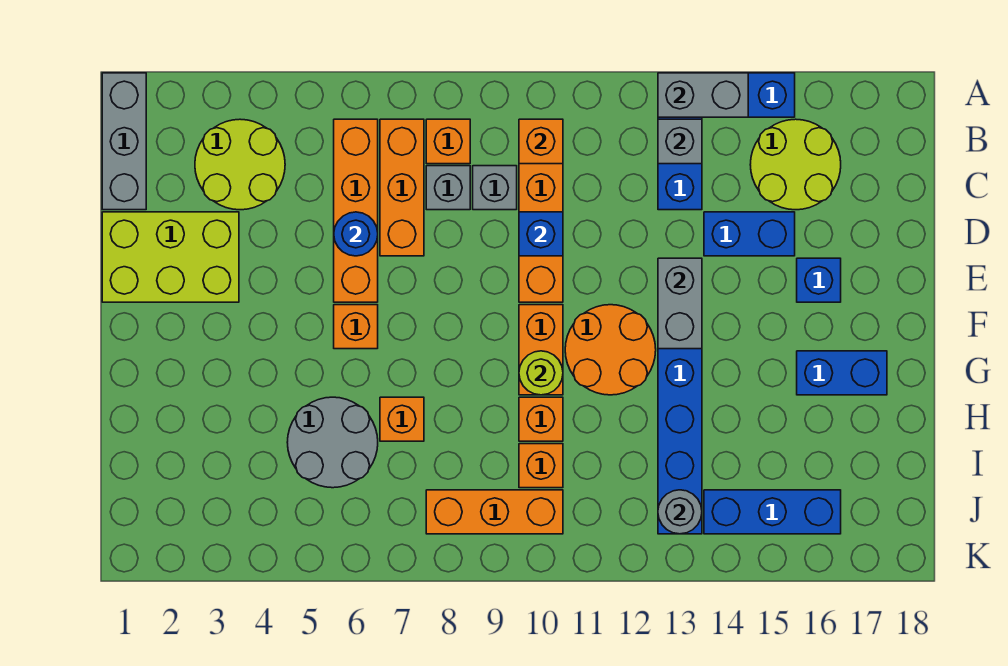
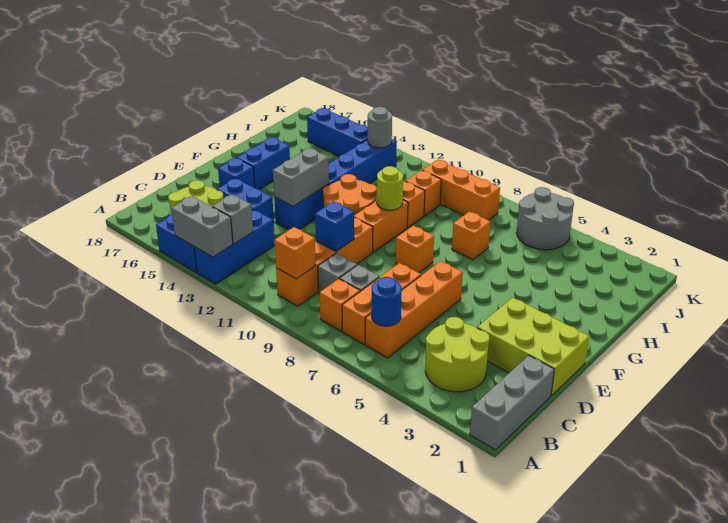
blue 1x1 round brick [334,212,378,256] -> blue 1x1 round brick moved to [371,277,402,326]
orange 1x1 brick [334,305,378,349] -> orange 1x1 brick moved to [396,226,434,273]
blue 1x2 brick [797,351,887,395] -> blue 1x2 brick turned to [237,137,290,190]
grey 2x2 round brick [287,397,378,488] -> grey 2x2 round brick moved to [517,187,574,250]

